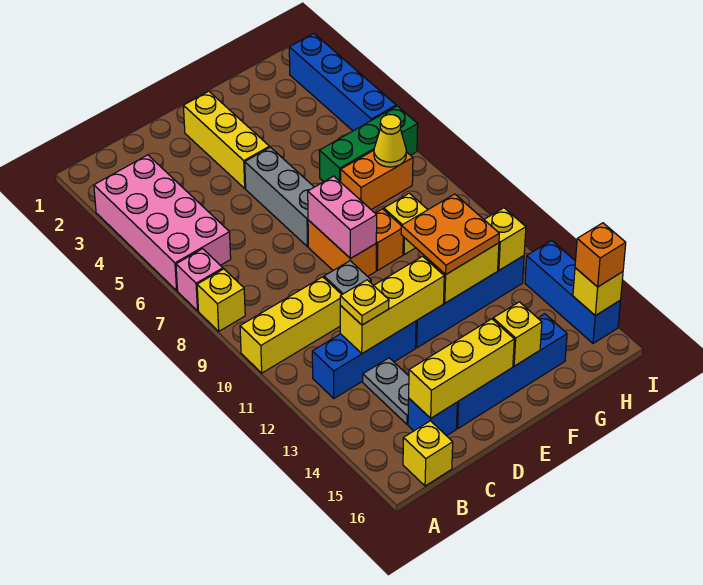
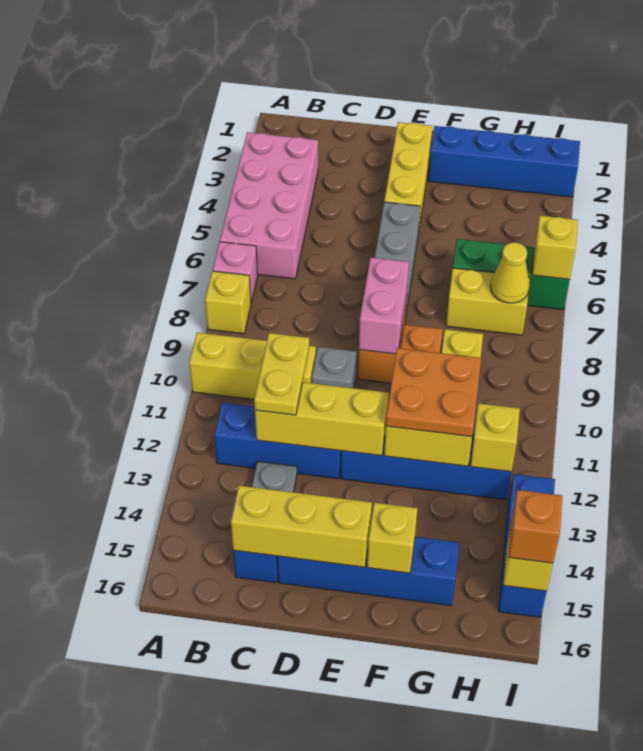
yellow 1x1 brick [403,421,453,486] -> yellow 1x1 brick moved to [532,216,578,279]
yellow 1x1 plate [340,280,389,325] -> yellow 1x2 plate [254,333,309,415]
orange 1x2 brick [341,150,413,209] -> yellow 1x2 brick [446,268,530,335]
blue 1x4 brick [289,34,396,131] -> blue 1x4 brick turned to [428,126,580,197]

